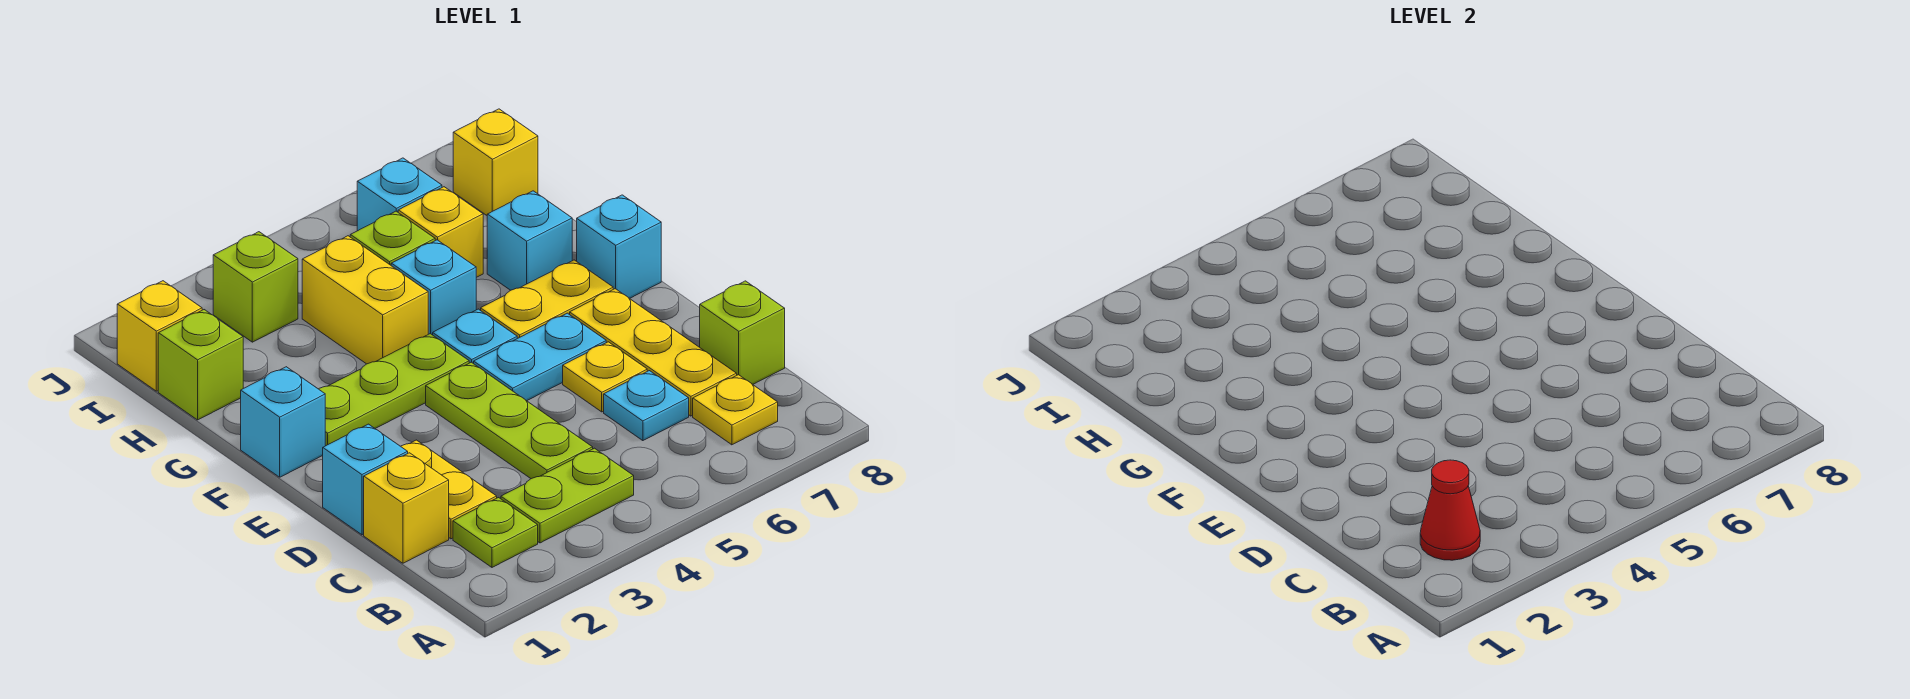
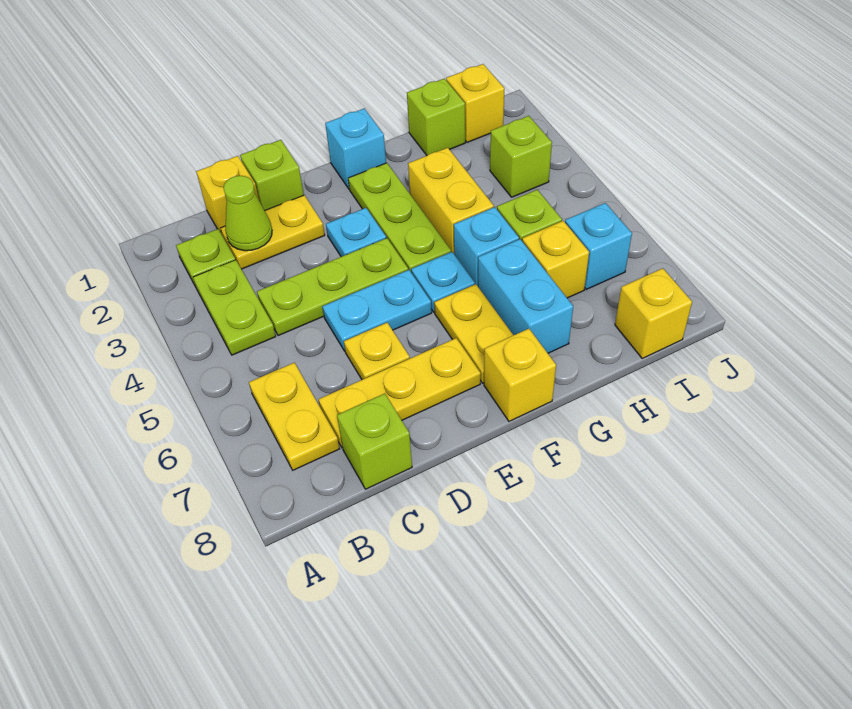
red 1x1 cone [1420,460,1480,560] -> none
yellow 1x1 plate [693,375,778,445] -> yellow 1x2 plate [249,363,339,470]
none -> lime 1x1 cone [224,176,272,251]
cyan 1x1 plate [604,371,689,441] -> cyan 1x1 plate moved to [326,208,386,257]
cyan 1x1 brick [323,424,408,535] -> lime 1x1 brick [240,140,304,210]
cyan 1x2 plate [474,313,606,401] -> cyan 1x2 plate turned to [322,270,432,351]
cyan 1x1 brick [577,195,661,298] -> yellow 1x1 brick [484,329,556,421]
yellow 1x2 brick [302,236,428,364] -> yellow 1x2 brick turned to [408,148,494,253]
cyan 1x1 brick [487,191,572,290] -> cyan 1x2 brick [478,239,573,353]

